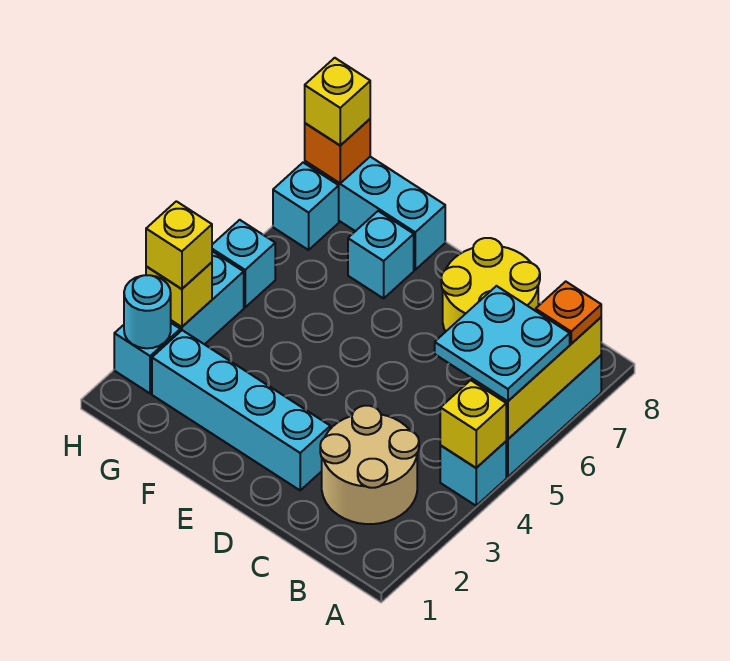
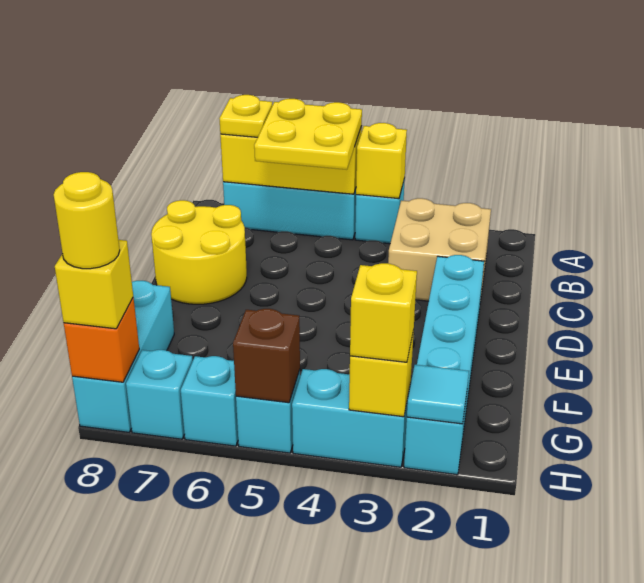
cyan 2x2 plate [435,286,570,401] -> yellow 2x2 plate [254,99,362,170]
orange 1x1 plate [536,281,601,344] -> yellow 1x1 plate [219,95,272,137]
tan 2x2 round brick [320,406,419,524] -> tan 2x2 brick [388,198,491,302]
cyan 1x1 brick [348,211,414,298] -> cyan 1x1 brick moved to [181,356,238,446]
cyan 1x1 round brick [124,275,171,348] -> cyan 1x1 tile [407,365,469,424]
none -> brown 1x1 brick [233,309,300,403]
none -> yellow 1x1 round brick [54,172,120,269]

